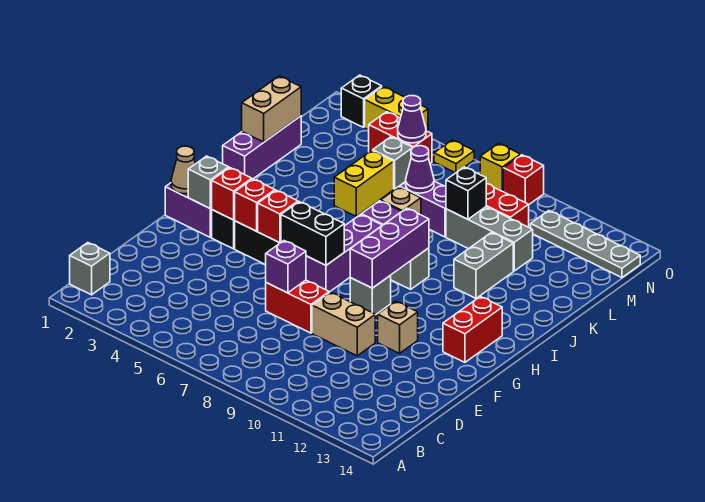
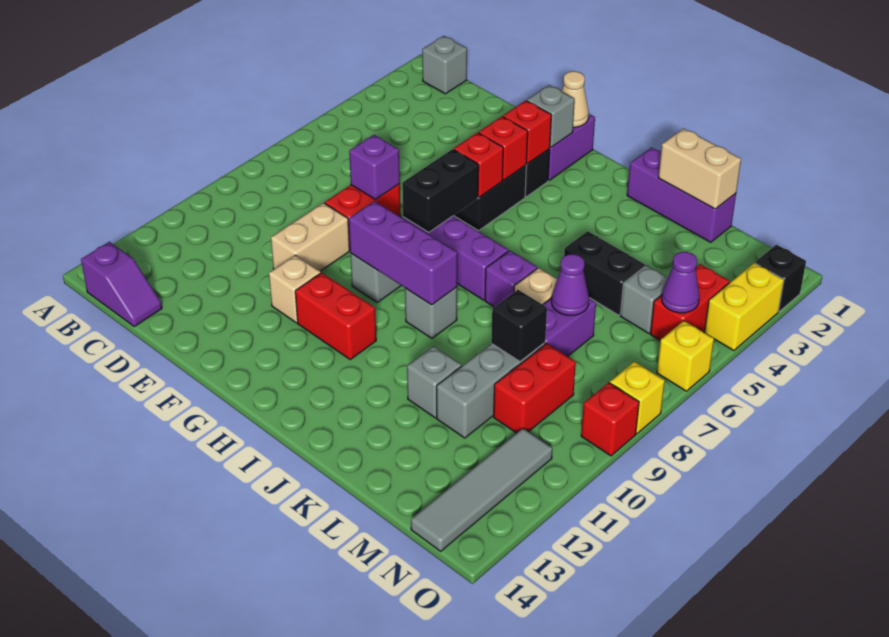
none -> purple 1x2 slope [81,242,162,326]
red 1x2 brick [443,296,502,362] -> red 1x2 brick moved to [295,273,376,359]
grey 1x2 brick [454,233,513,298] -> grey 1x1 brick [407,346,462,418]
yellow 1x2 brick [334,151,394,216] -> black 1x2 brick [564,231,645,315]
grey 1x4 plate [531,211,640,278] -> grey 1x4 tile [411,429,553,551]
yellow 1x1 plate [434,140,474,173] -> yellow 1x1 brick [657,321,714,391]

